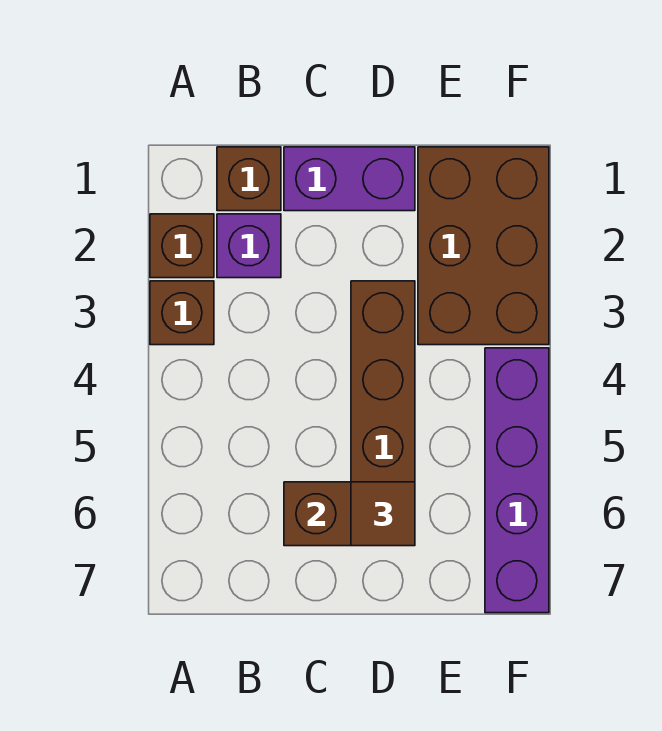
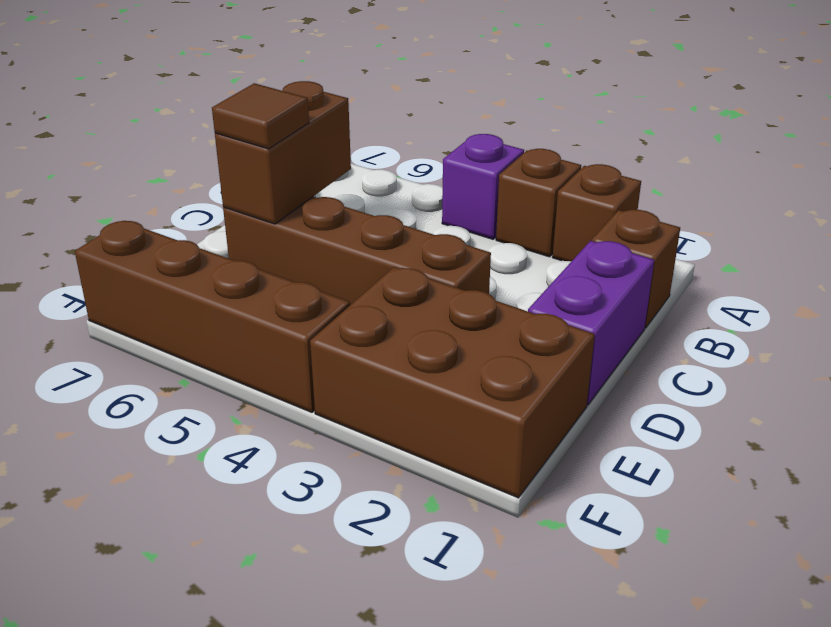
purple 1x1 brick [217,214,281,278] -> purple 1x1 brick moved to [442,134,524,239]
purple 1x4 brick [485,348,549,613] -> brown 1x4 brick [75,221,350,412]

